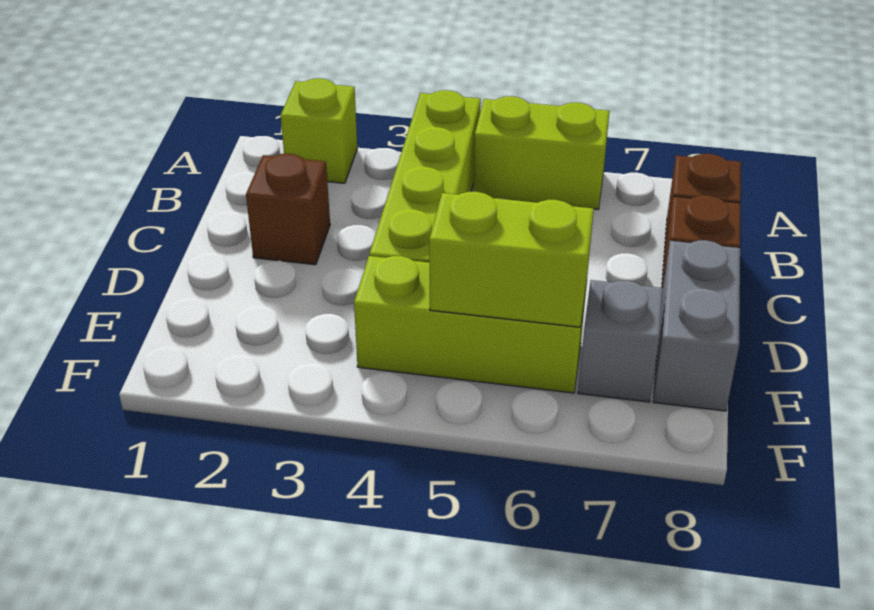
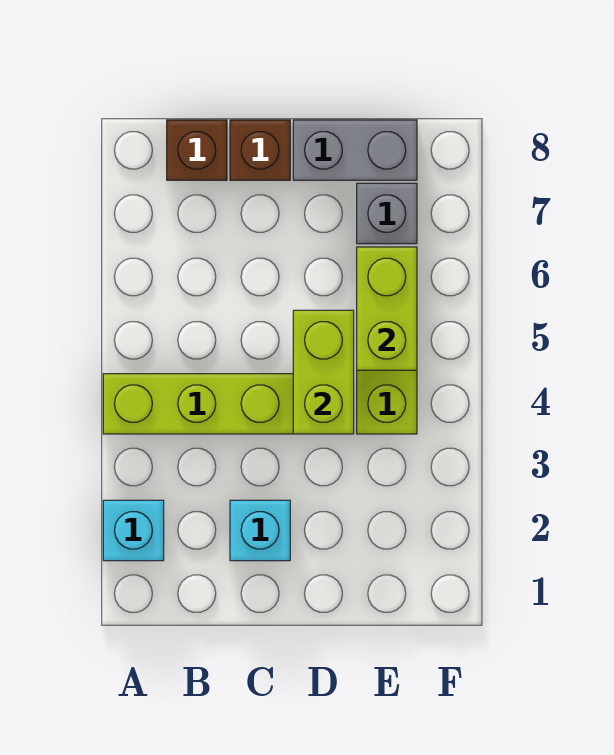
lime 1x1 brick [281,79,357,183] -> cyan 1x1 brick [103,500,164,561]
lime 1x2 brick [474,96,610,209] -> lime 1x2 brick moved to [293,310,354,434]
brown 1x1 brick [246,154,330,265] -> cyan 1x1 brick [230,500,290,561]

